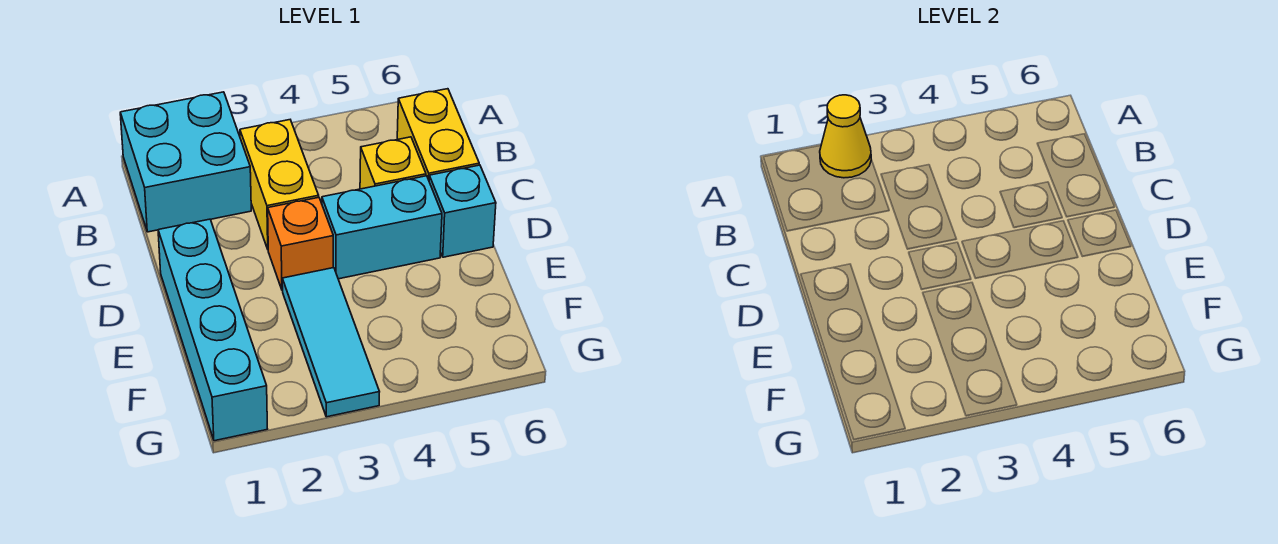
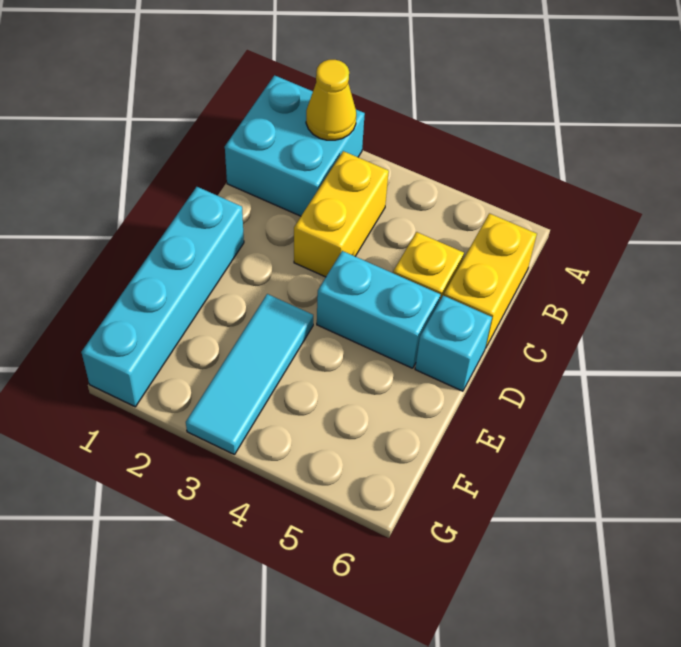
orange 1x1 brick [268,197,333,290] -> none

